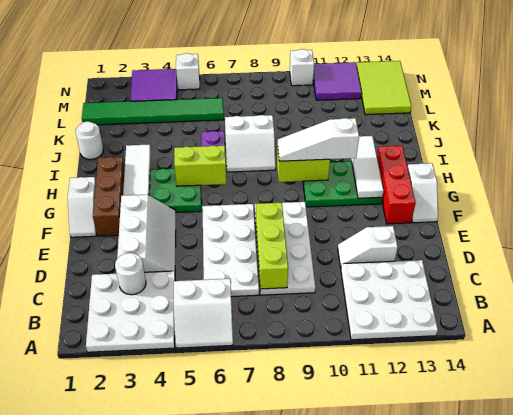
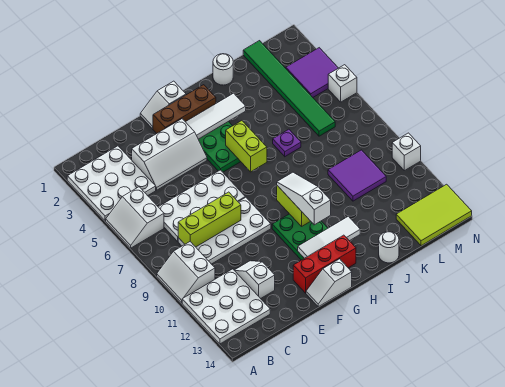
white 1x1 round brick [115,253,146,295] -> white 1x1 round brick moved to [379,232,399,263]
white 2x2 slope [225,115,276,172] -> white 2x2 slope moved to [157,242,215,303]
purple 2x2 tile [313,62,362,100] -> purple 2x2 tile moved to [328,150,386,201]

